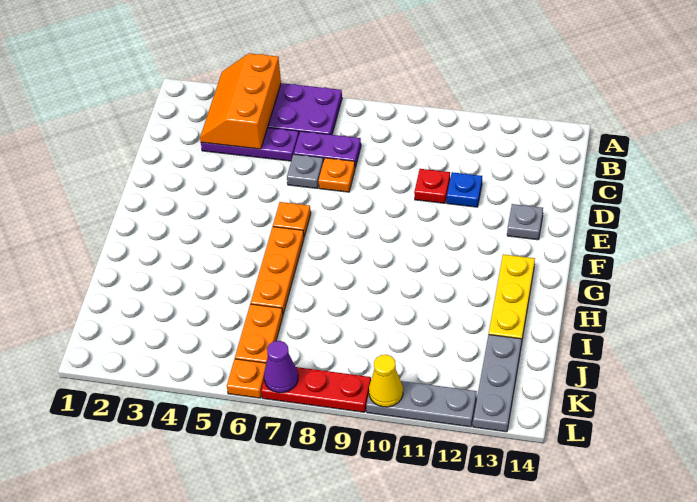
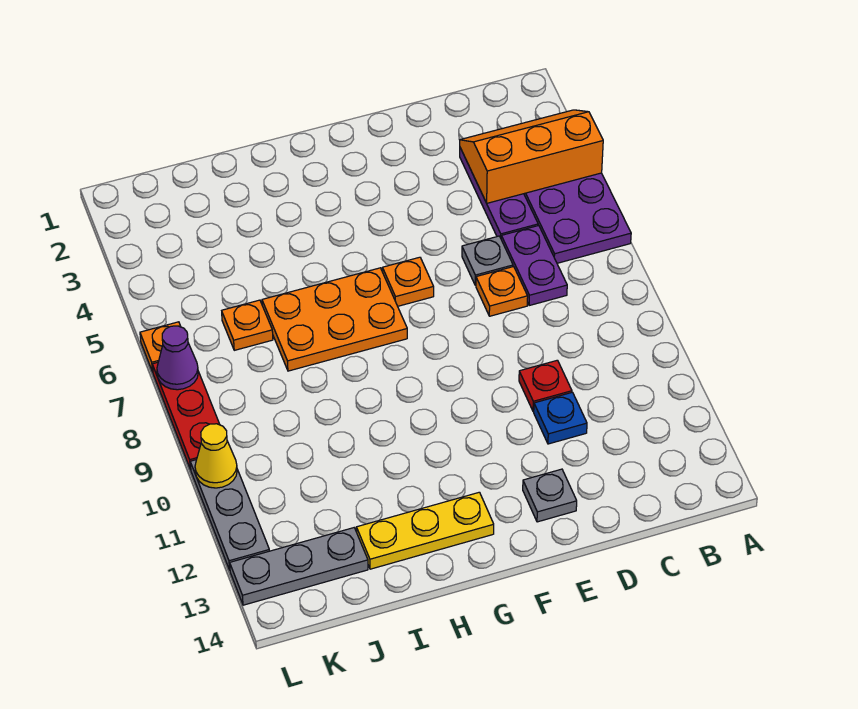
orange 1x3 plate [251,227,304,314] -> orange 2x3 plate [262,268,407,371]
orange 1x2 plate [235,304,283,363] -> orange 1x1 plate [222,300,273,350]

